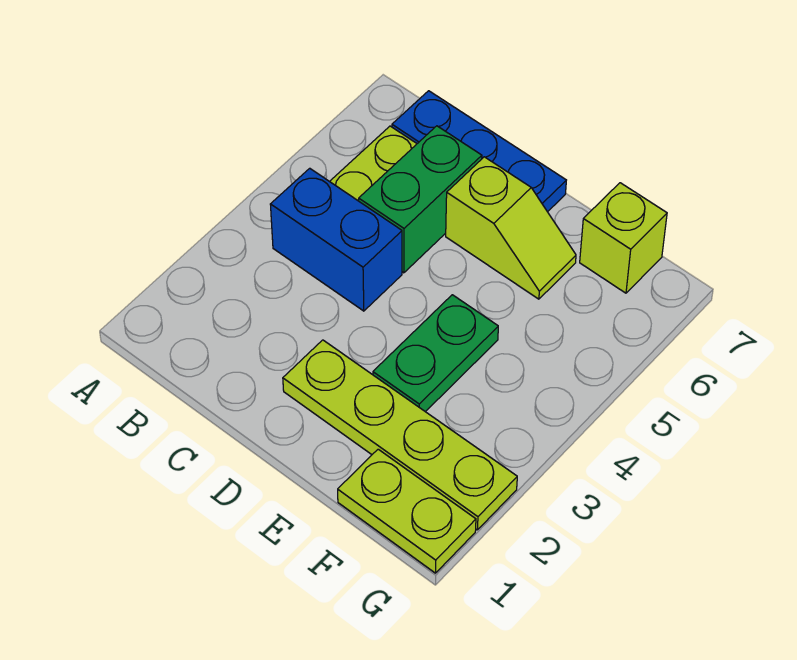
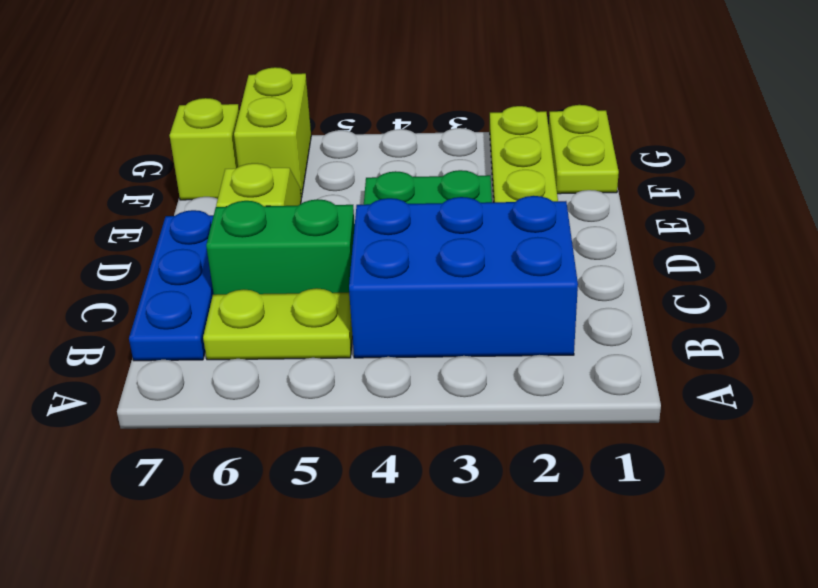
blue 1x2 brick [270,168,402,311] -> blue 2x3 brick [349,196,578,358]
none -> lime 1x2 brick [234,67,311,198]

